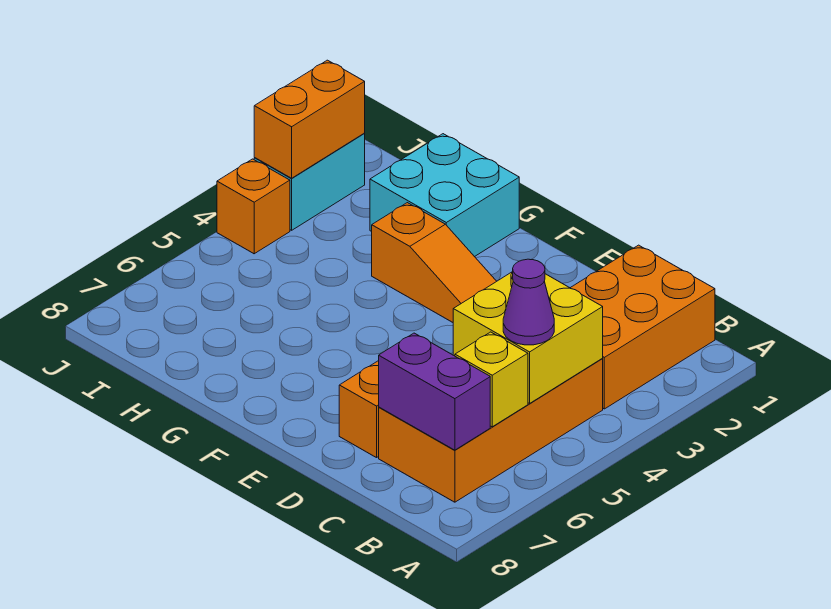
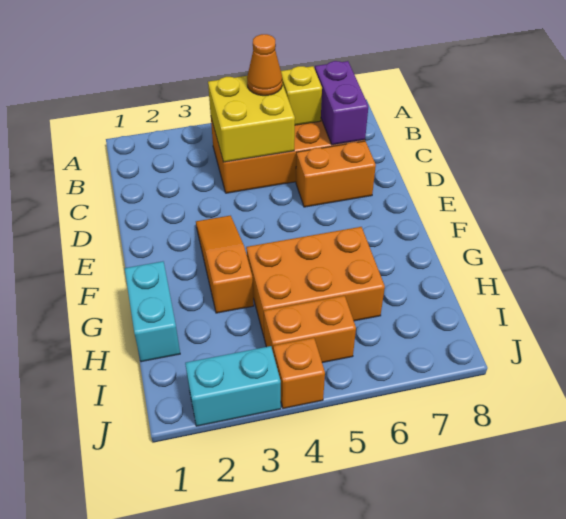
orange 2x3 brick [571,245,715,409] -> orange 2x3 brick moved to [246,227,385,336]
purple 1x1 cone [503,259,554,345] -> orange 1x1 cone [247,34,282,96]
cyan 2x2 brick [370,134,519,257] -> cyan 1x2 brick [125,261,180,362]
orange 1x2 brick [254,60,365,178] -> orange 1x2 brick moved to [264,296,356,363]

